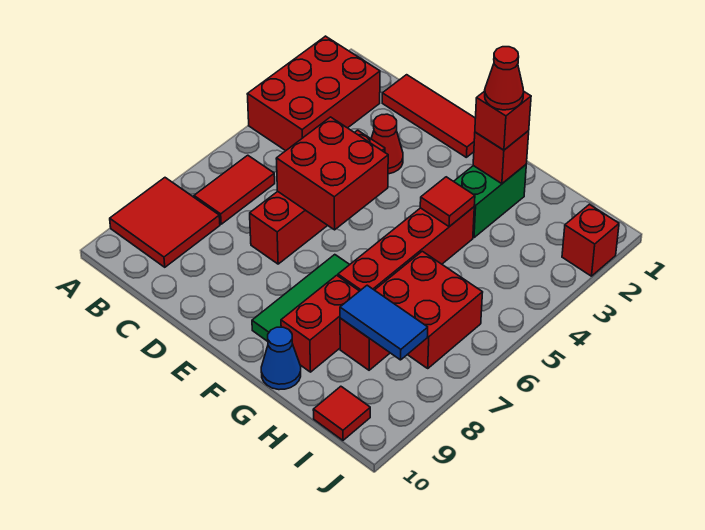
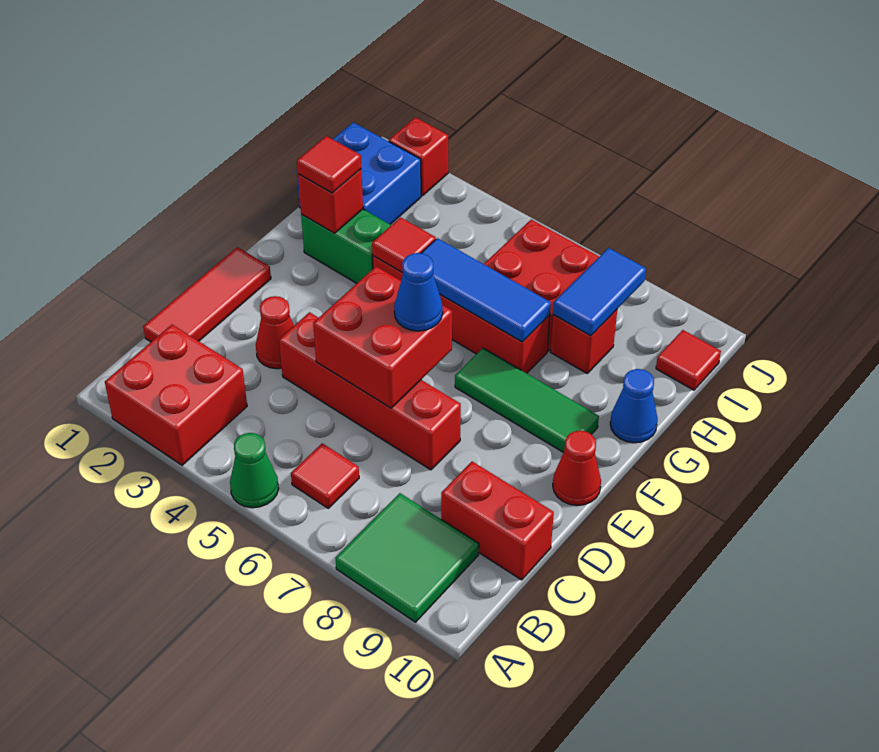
red 2x3 brick [247,36,380,151] -> red 2x2 brick [105,325,247,465]
none -> green 1x1 cone [230,433,279,508]
red 2x2 tile [110,178,220,267] -> green 2x2 tile [335,493,479,622]
red 1x2 tile [194,155,275,224] -> red 1x1 tile [291,443,359,508]
none -> blue 1x1 cone [394,253,443,331]
red 1x1 brick [475,91,531,150] -> red 1x1 tile [297,136,361,193]
red 1x1 cone [485,47,524,110] -> red 1x1 cone moved to [553,431,601,505]
none -> blue 1x3 tile [422,238,551,342]
red 1x2 brick [281,275,359,372] -> red 1x2 brick moved to [441,462,554,580]
none -> blue 2x2 brick [297,122,421,224]

